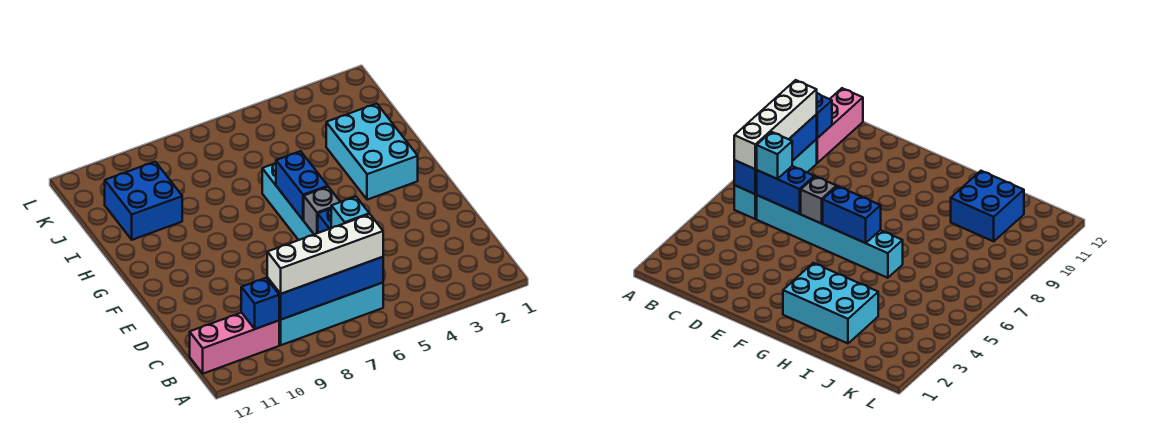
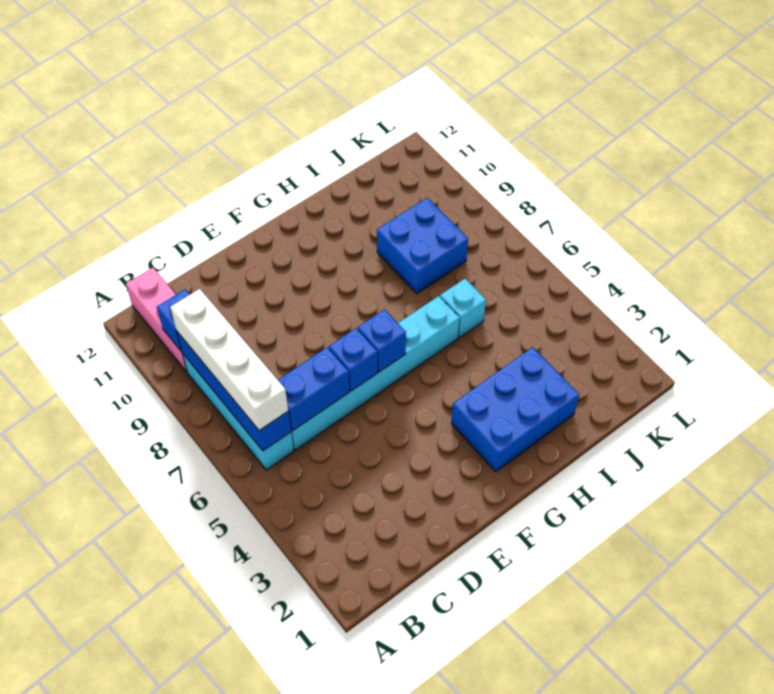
cyan 1x1 brick [331,197,369,228] -> cyan 1x1 brick moved to [440,279,486,338]
grey 1x1 brick [304,187,340,234] -> blue 1x1 brick [329,328,378,391]
blue 1x2 brick [276,151,328,220] -> blue 1x1 brick [358,309,406,372]
cyan 2x3 brick [326,104,418,200] -> blue 2x3 brick [451,347,579,472]
blue 2x2 brick [105,162,182,240] -> blue 2x2 brick moved to [377,198,468,294]

